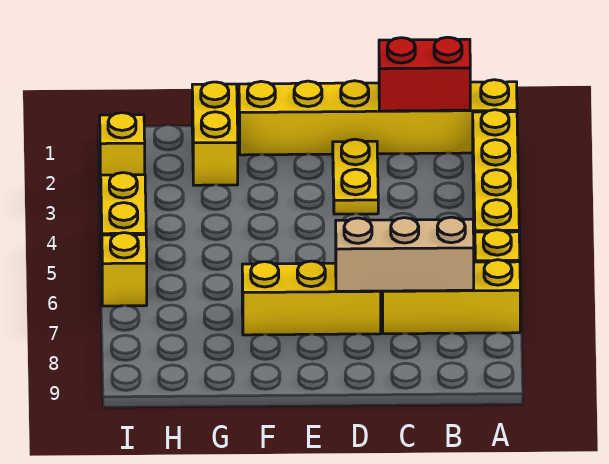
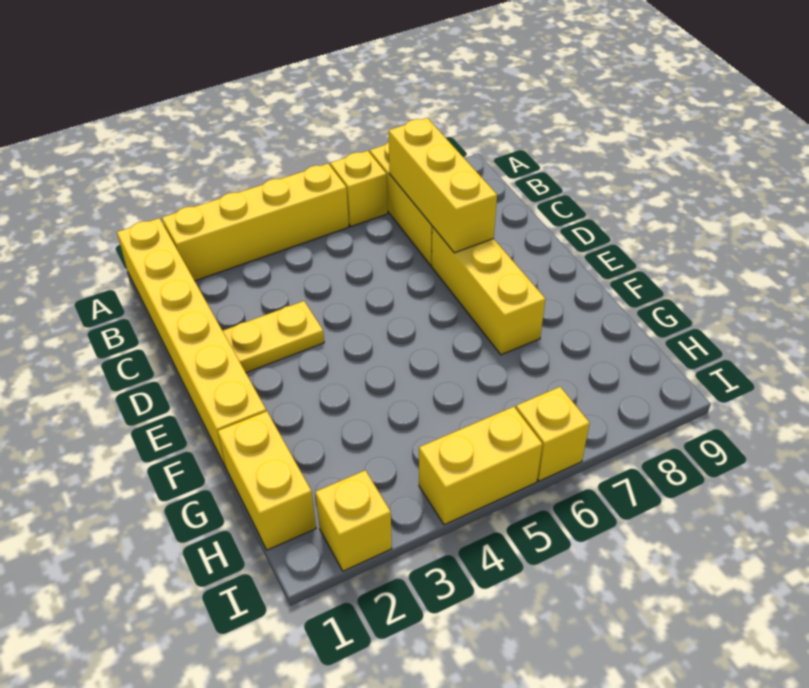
red 1x2 brick [379,37,470,111] -> none
tan 1x3 brick [336,217,474,291] -> yellow 1x3 brick [389,118,497,253]
yellow 1x2 brick [192,82,238,185] -> yellow 1x2 brick turned to [218,411,316,550]

